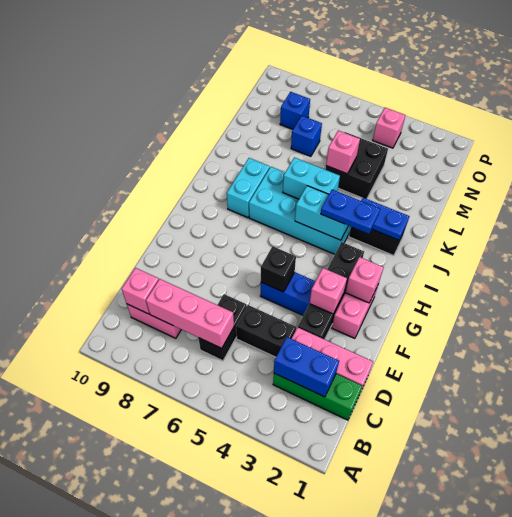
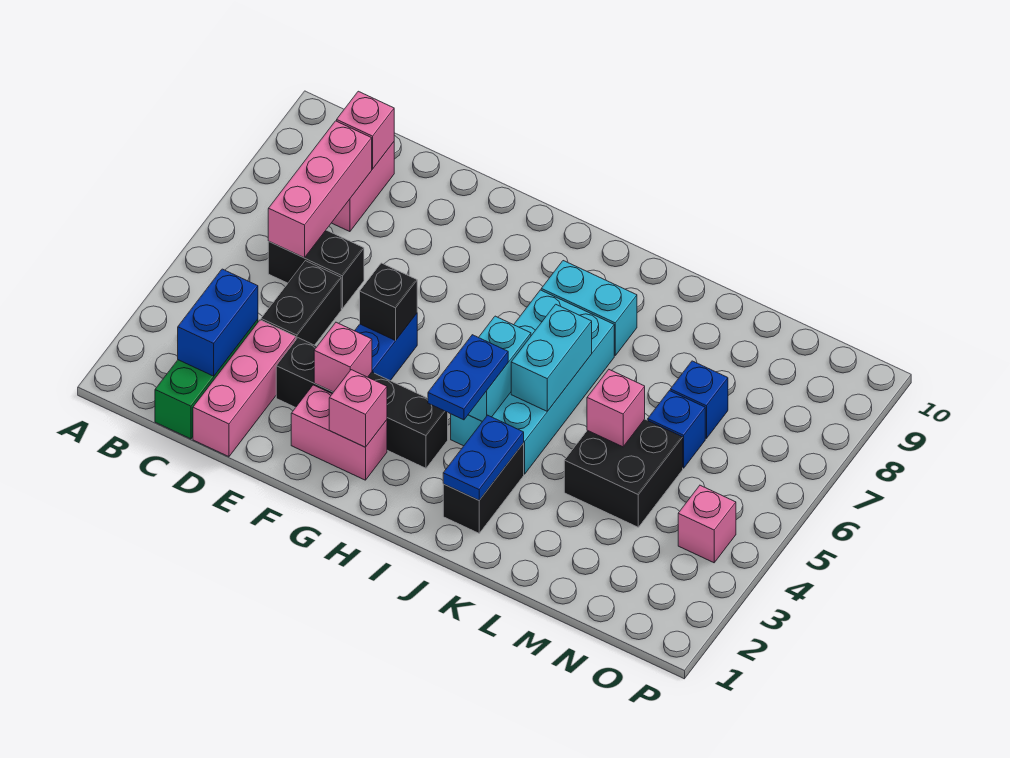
blue 1x1 brick [280,92,310,129] -> blue 1x1 brick moved to [648,391,705,468]

